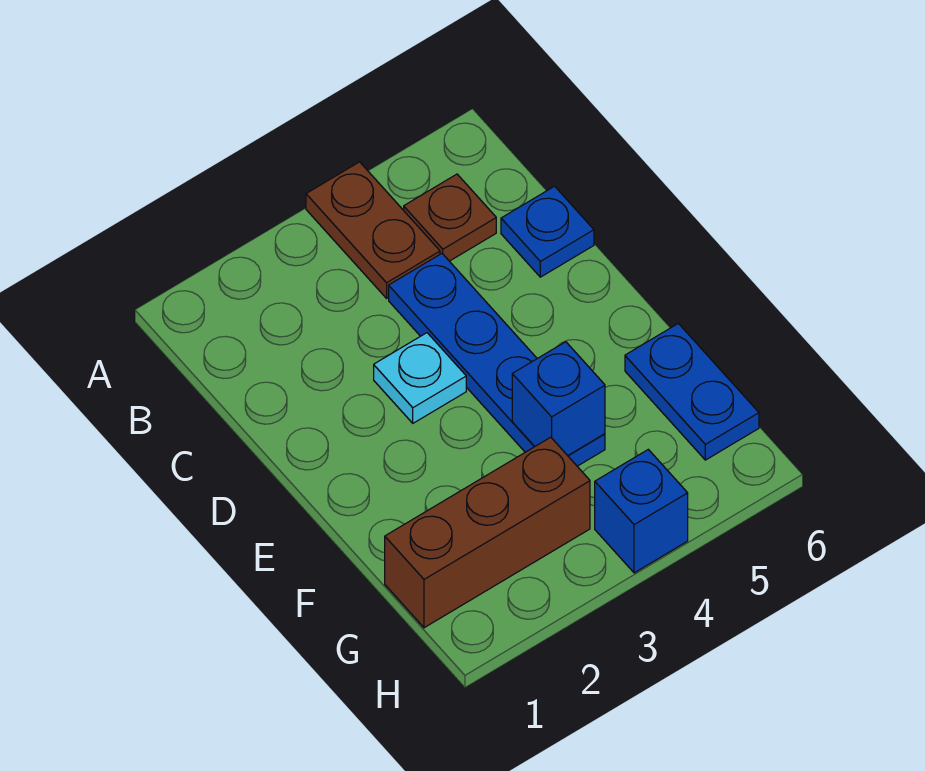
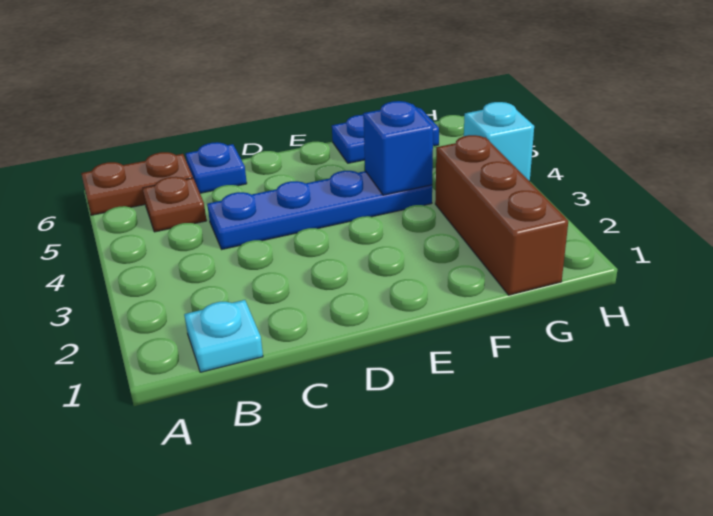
brown 1x2 plate [306,162,440,298] -> brown 1x2 plate moved to [81,152,193,215]
cyan 1x1 plate [374,333,466,423] -> cyan 1x1 plate moved to [184,300,263,372]
blue 1x1 brick [595,449,688,573] -> cyan 1x1 brick [464,102,534,181]

